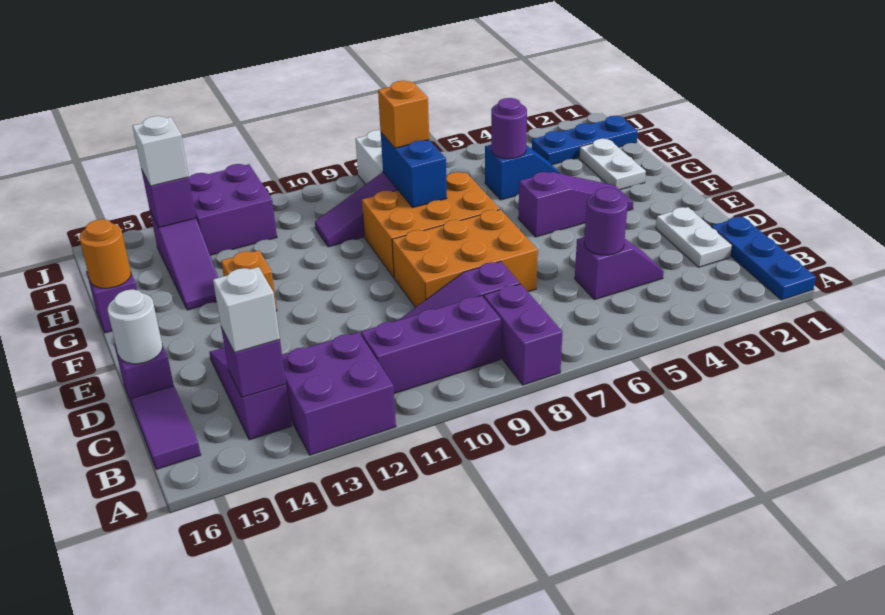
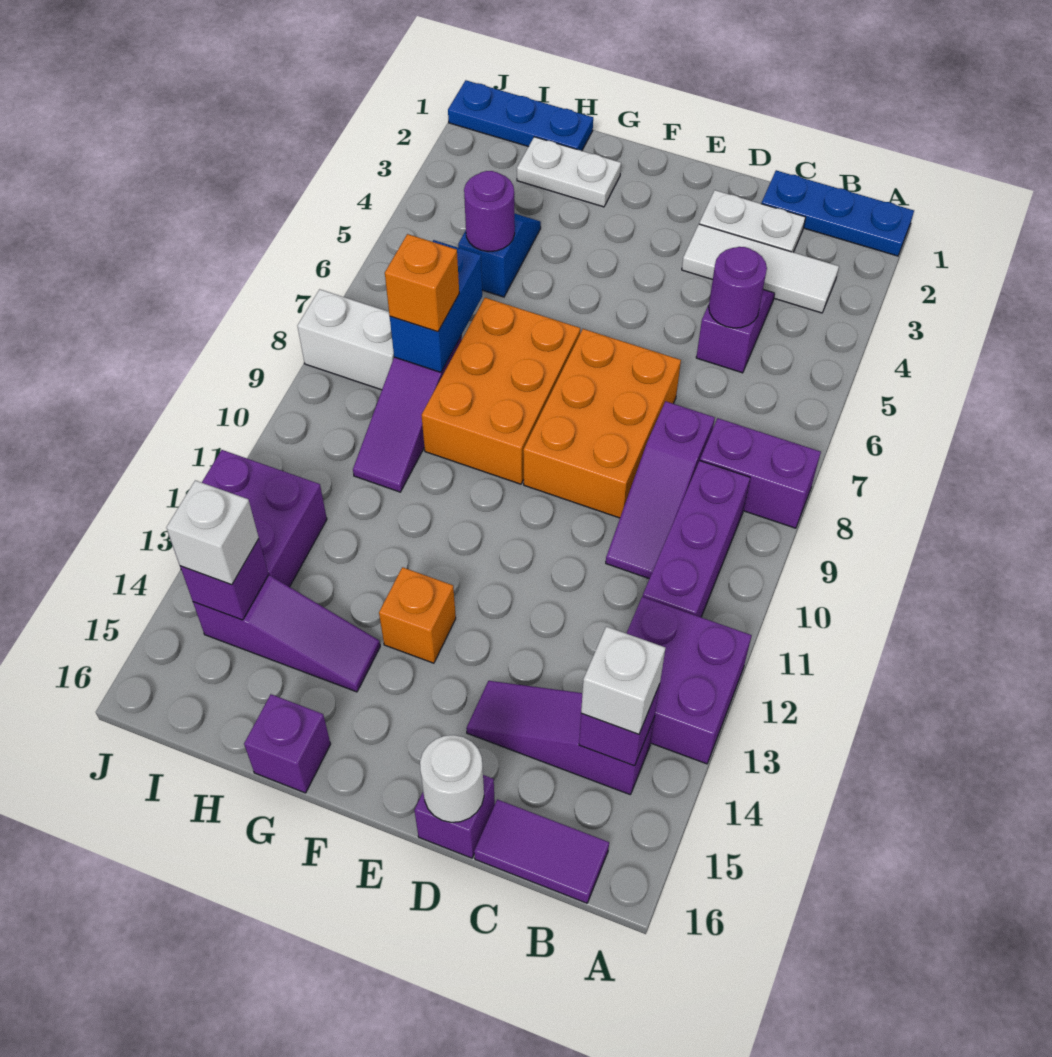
none -> white 1x3 tile [682,224,839,313]
purple 1x3 slope [518,172,633,237] -> none
blue 1x2 brick [381,133,447,207] -> blue 1x2 brick turned to [390,240,482,372]
orange 1x1 round brick [79,219,131,288] -> none
blue 1x3 plate [532,116,638,165] -> blue 1x3 plate turned to [448,80,593,151]

